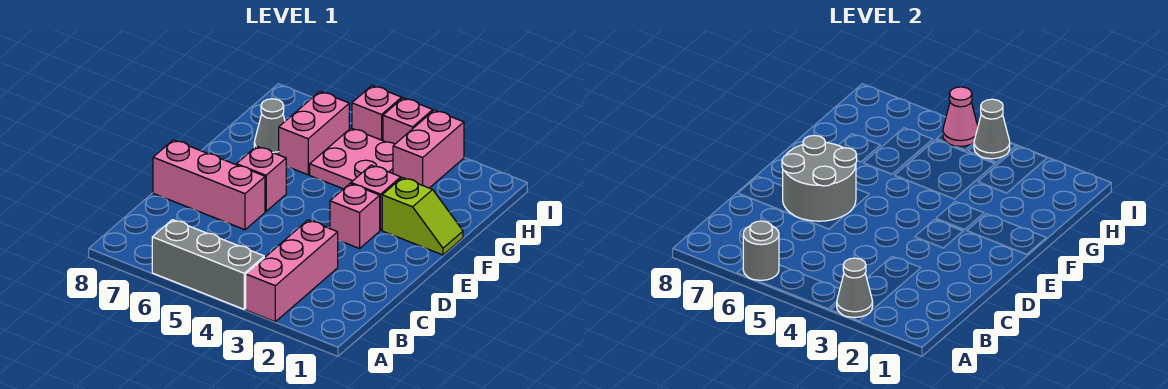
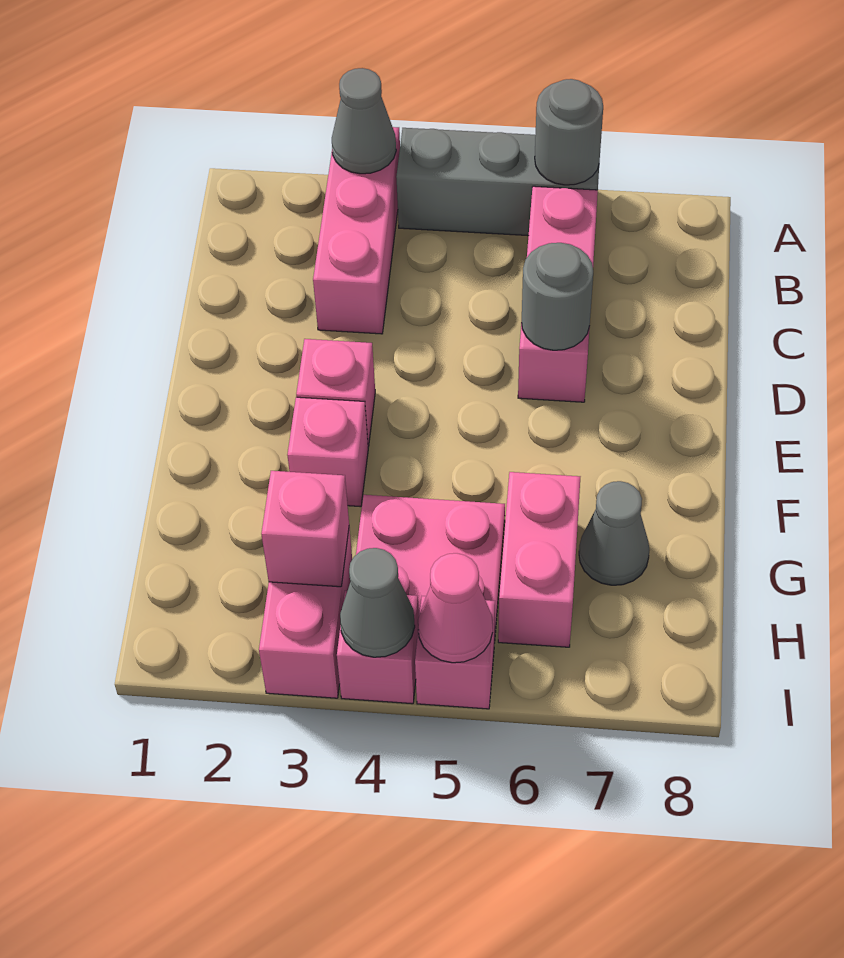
pink 1x3 brick [153,140,265,230] -> pink 1x3 brick turned to [518,186,598,402]
grey 2x2 round brick [782,135,857,221] -> grey 1x1 round brick [522,243,593,350]
pink 1x1 brick [237,146,287,211] -> pink 1x1 brick moved to [261,471,349,587]
lime 1x2 slope [382,178,463,255] -> none

